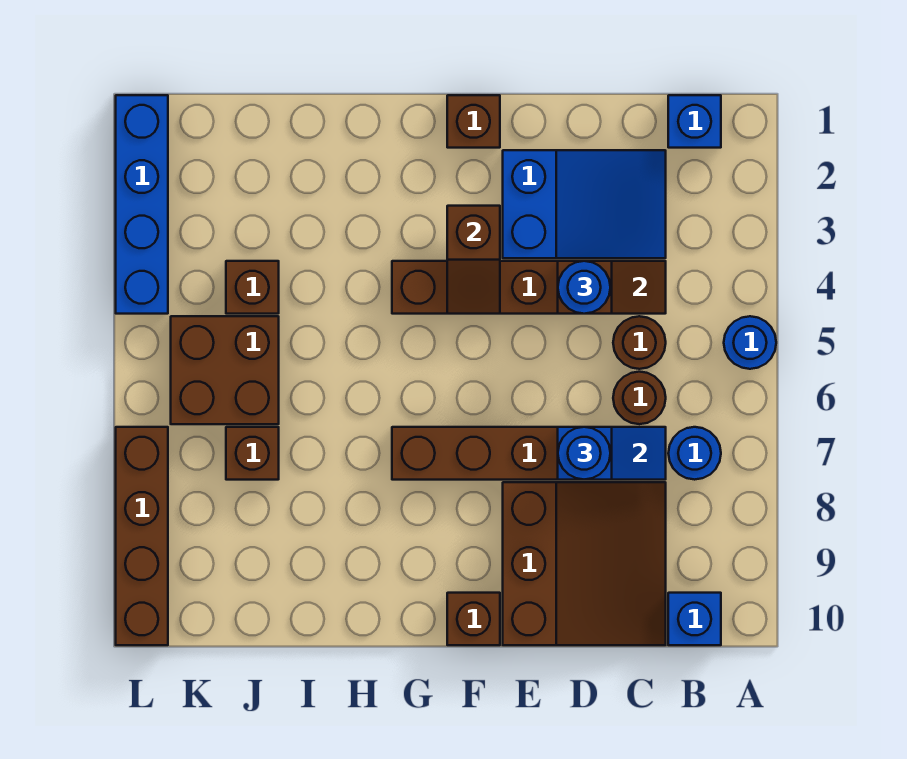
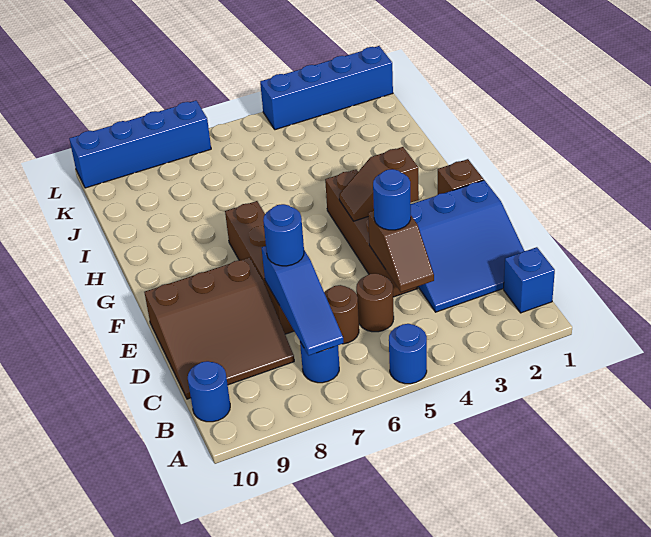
blue 1x1 brick [668,593,721,645] -> blue 1x1 round brick [188,361,230,422]
blue 2x3 slope [503,150,666,258] -> blue 3x3 slope [411,180,524,312]
blue 1x2 slope [558,427,666,480] -> blue 1x3 slope [262,246,344,355]
brown 1x1 brick [447,593,500,645] -> none
brown 1x1 brick [226,261,279,314] -> none
brown 2x2 brick [171,316,279,424] -> none
brown 1x1 brick [226,427,279,480] -> none
brown 1x4 brick [116,427,168,645] -> blue 1x4 brick [69,101,211,188]

